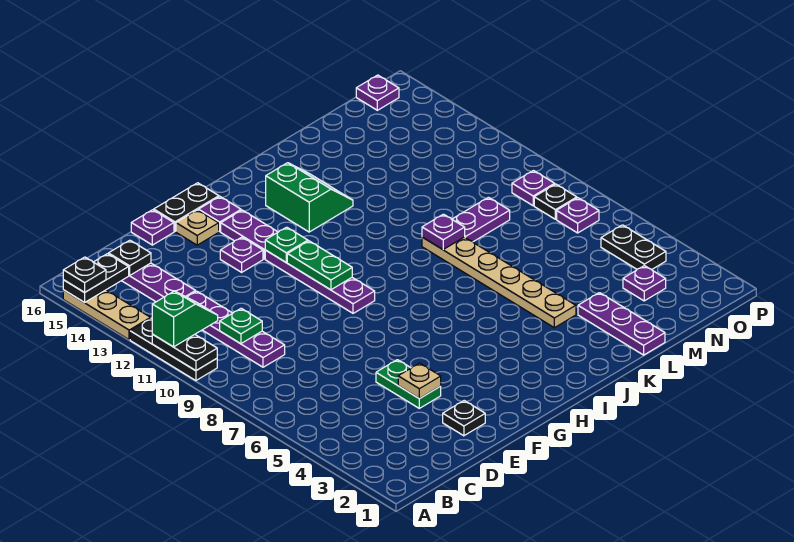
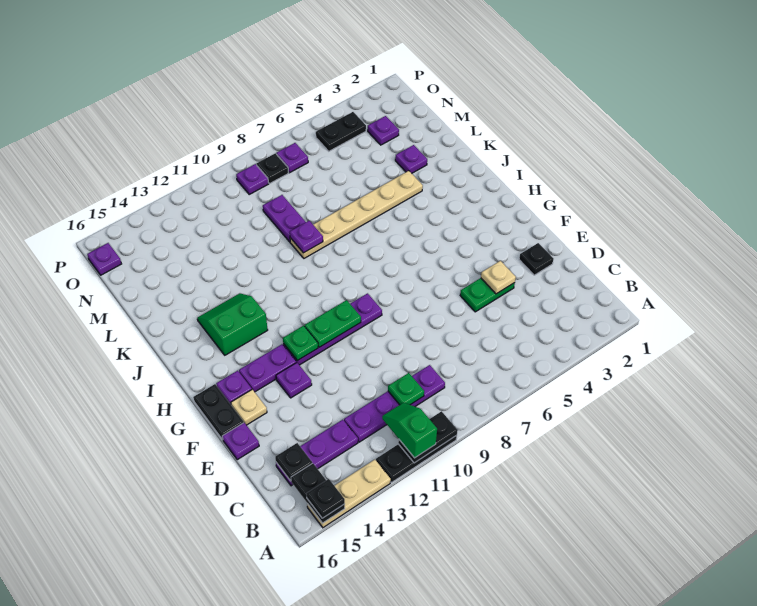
purple 1x3 plate [578,293,665,355] -> purple 1x1 plate [395,145,427,173]

